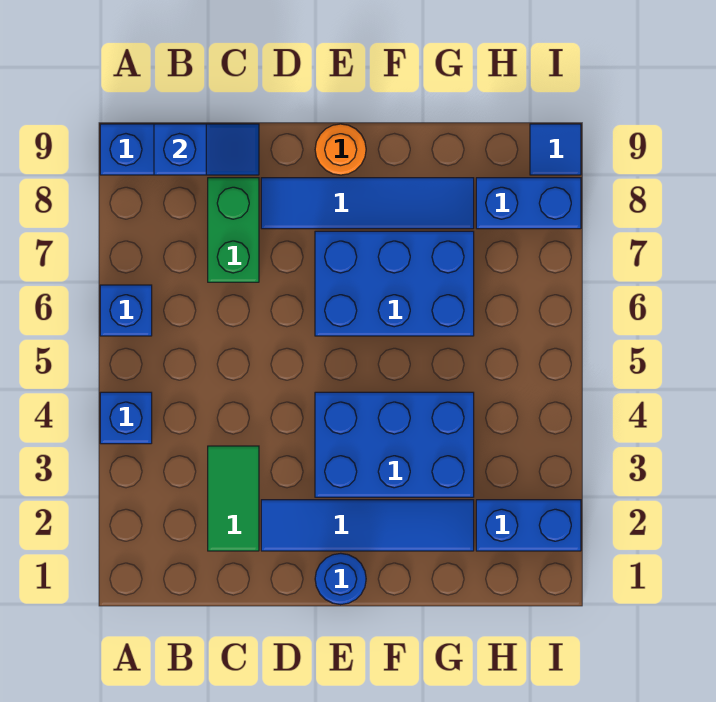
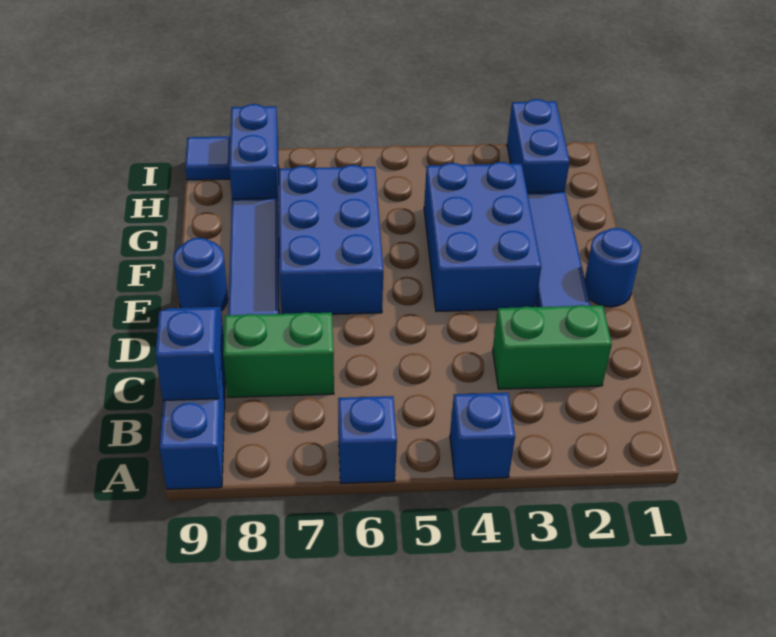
green 1x2 tile [208,446,259,551] -> green 1x2 brick [493,305,612,389]
orange 1x1 round brick [315,124,366,175] -> blue 1x1 round brick [173,238,228,311]

